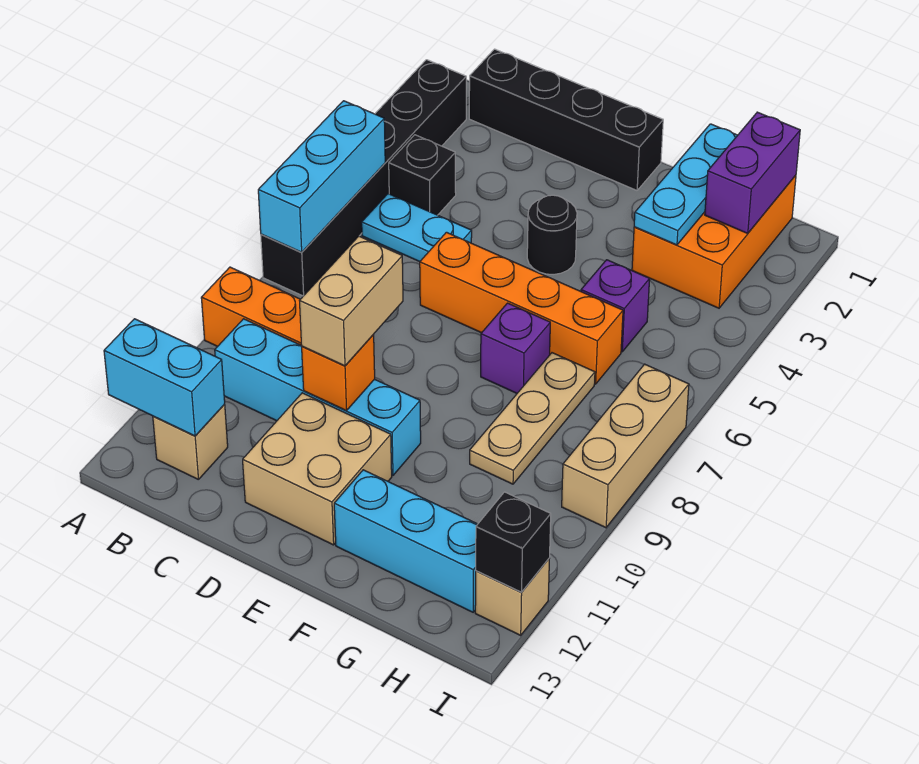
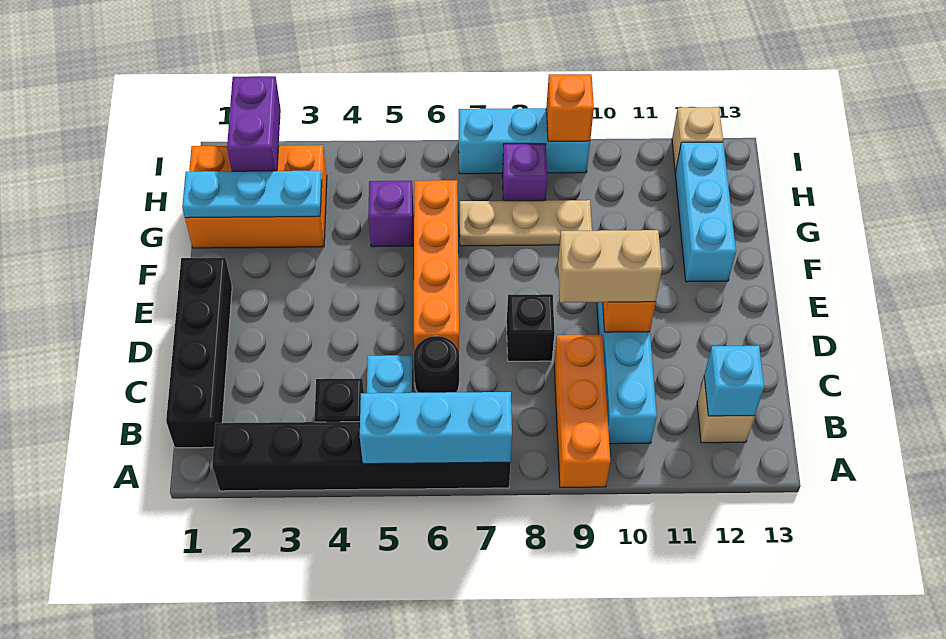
cyan 1x2 brick [104,319,225,436] -> cyan 1x1 brick [704,346,764,416]
tan 2x2 brick [243,393,392,545] -> none
black 1x1 round brick [527,195,577,274] -> black 1x1 round brick moved to [413,336,459,393]
purple 1x1 brick [481,303,550,393] -> purple 1x1 brick moved to [502,144,547,201]
purple 1x2 brick [705,112,800,233] -> purple 1x2 brick turned to [227,76,281,171]
tan 1x3 brick [562,364,689,528] -> cyan 1x3 brick [459,108,590,174]
none -> orange 1x1 brick [546,74,594,141]
black 1x1 brick [476,492,551,592] -> black 1x1 brick moved to [507,294,555,361]

